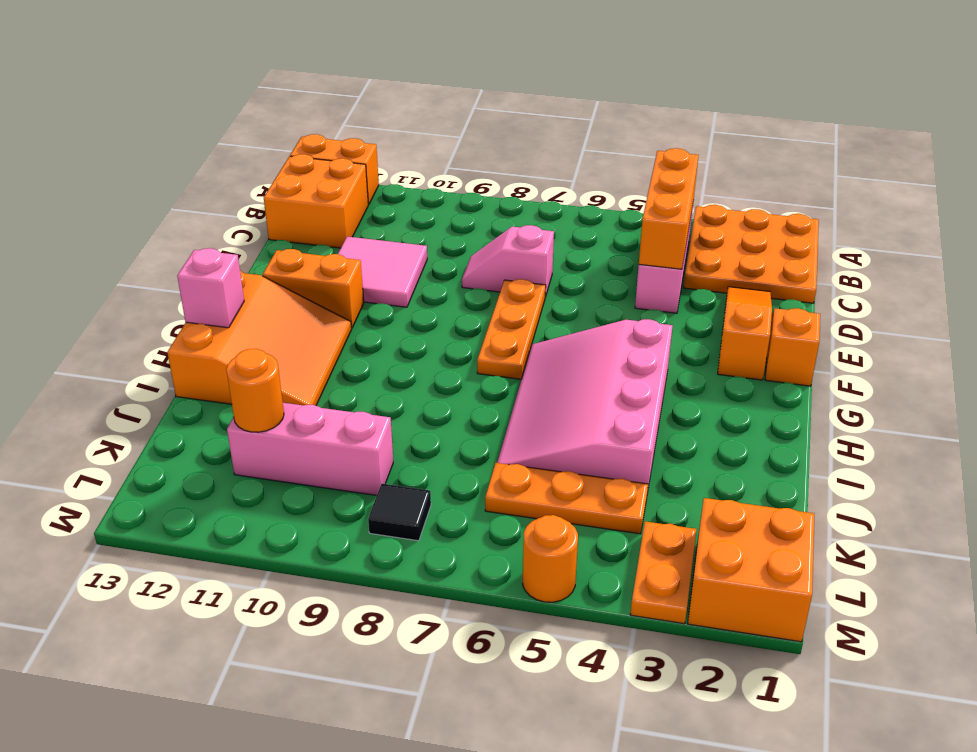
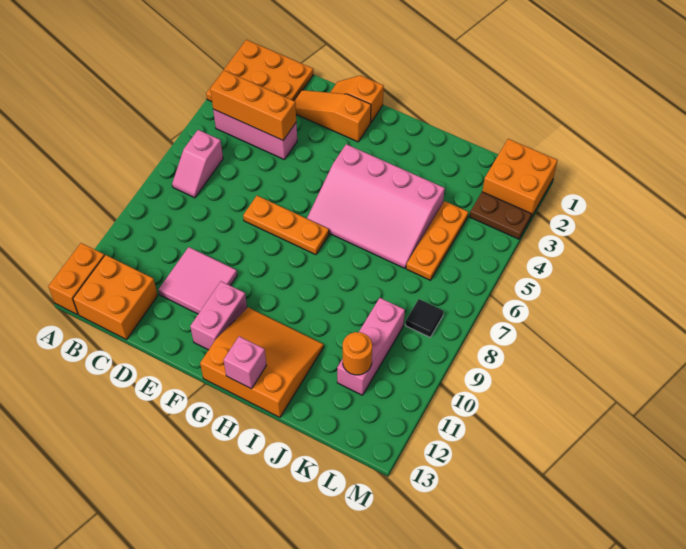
pink 1x2 slope [462,225,554,297] -> pink 1x2 slope moved to [172,130,223,198]
orange 1x2 brick [263,249,364,328] -> pink 1x2 brick [190,281,247,350]
orange 1x2 plate [630,521,697,624] -> brown 1x2 plate [470,192,531,239]
orange 1x1 round brick [523,515,578,602] -> none

